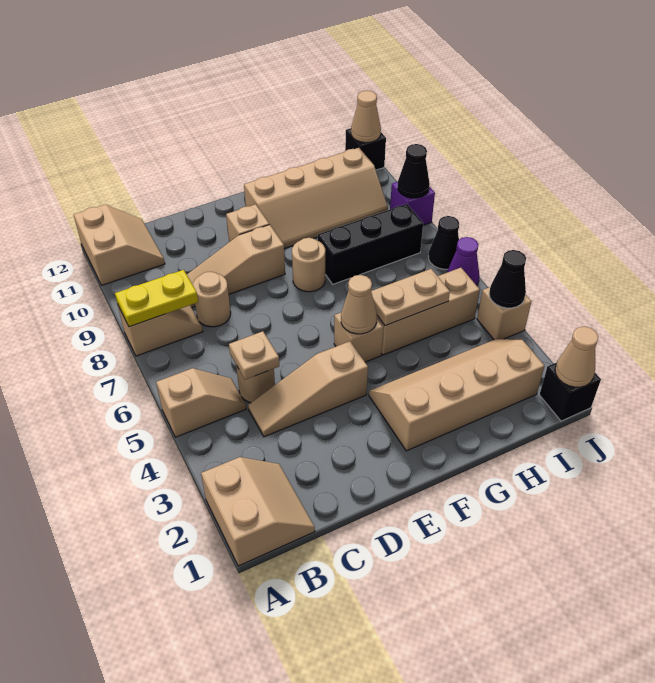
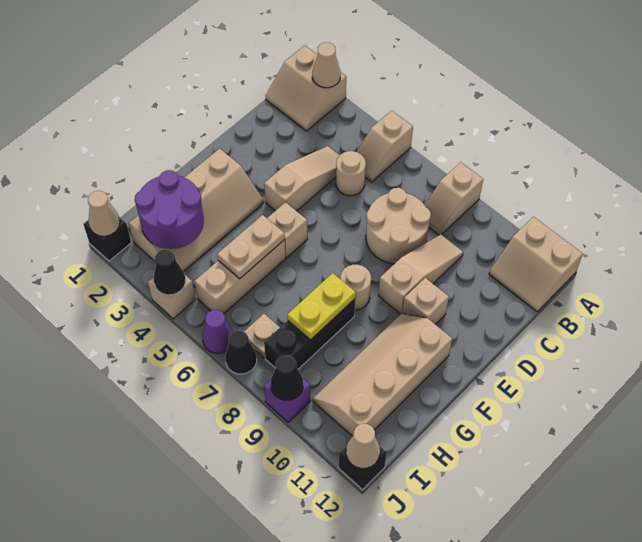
yellow 1x2 plate [115,270,198,327] -> yellow 1x2 plate moved to [287,273,356,340]
tan 1x1 plate [229,331,279,380] -> tan 1x1 plate moved to [244,314,280,358]
tan 1x1 round brick [193,272,231,327] -> tan 2x2 round brick [366,188,431,264]
tan 1x1 cone [341,275,377,334] -> tan 1x1 cone moved to [312,42,341,88]
none -> purple 2x2 round brick [135,170,204,249]

